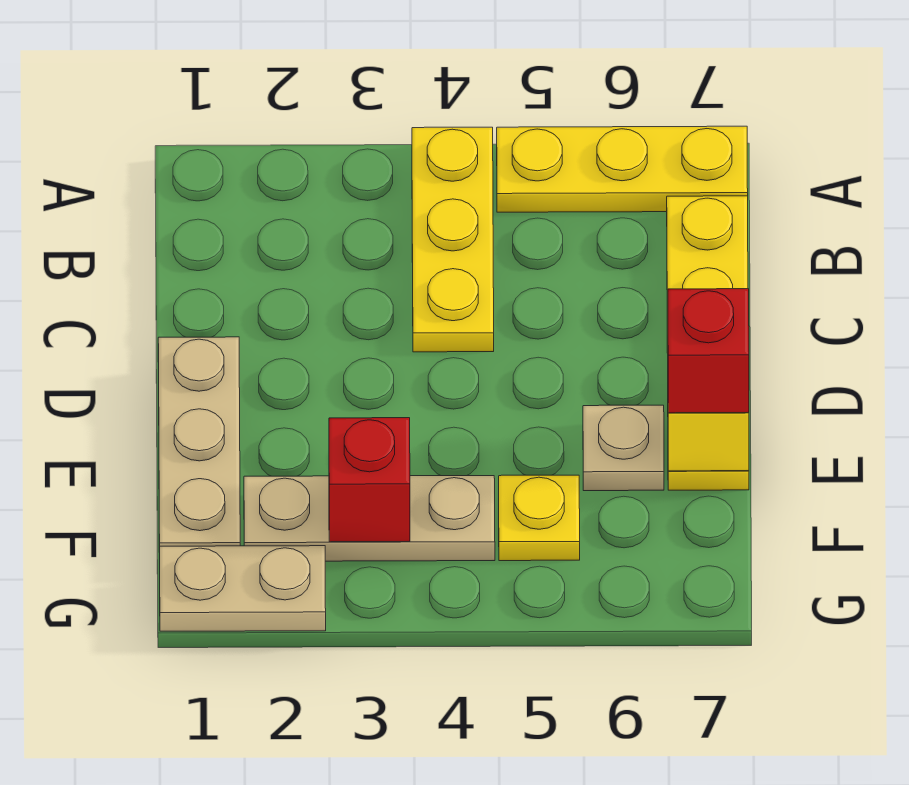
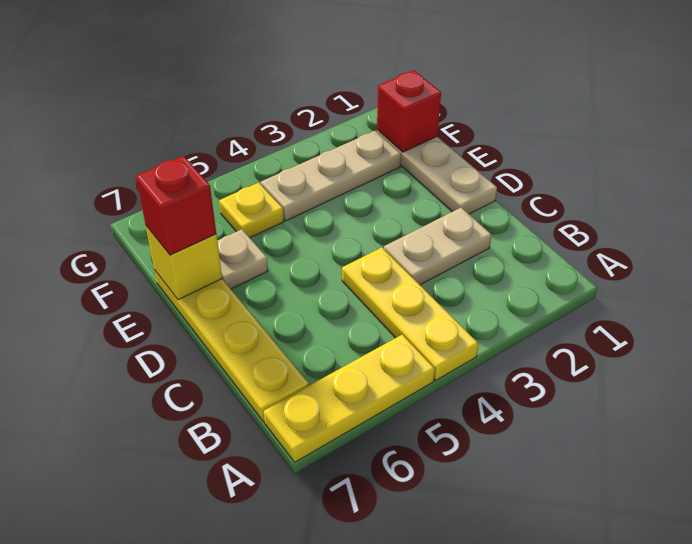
red 1x1 brick [329,418,410,542] -> red 1x1 brick moved to [377,70,441,152]
tan 1x2 plate [160,546,326,631] -> tan 1x2 plate moved to [384,208,491,285]

